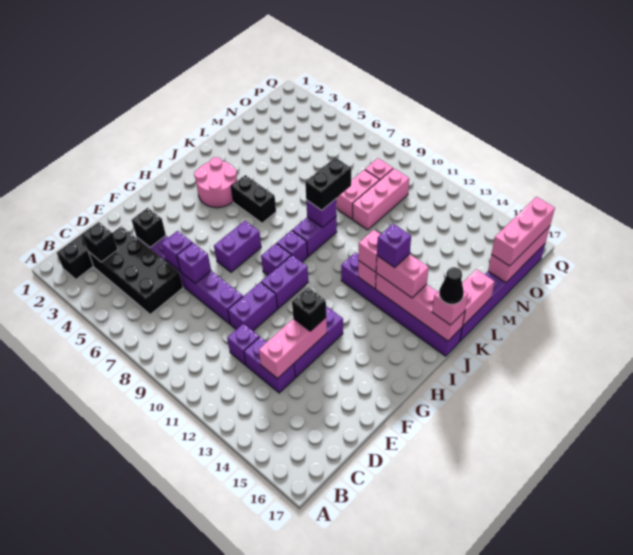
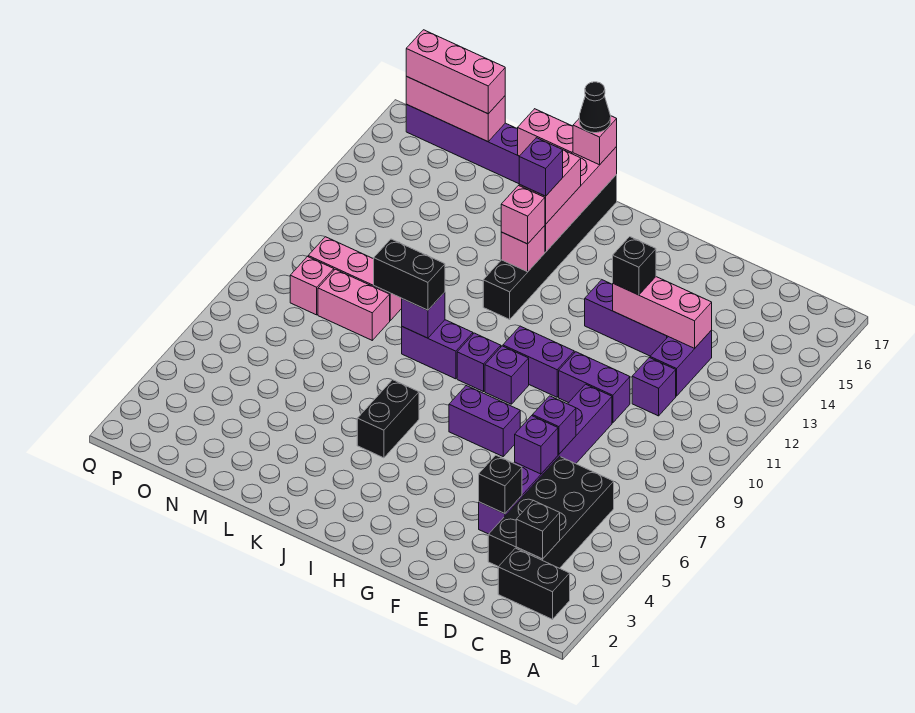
pink 2x2 round brick [194,157,237,208] -> none
purple 1x6 brick [341,252,462,356] -> black 1x6 brick [483,175,617,319]

